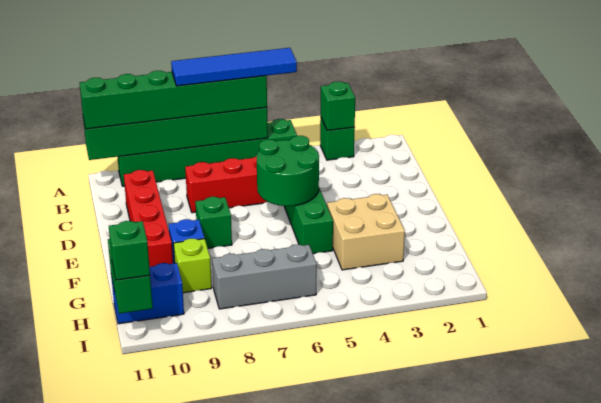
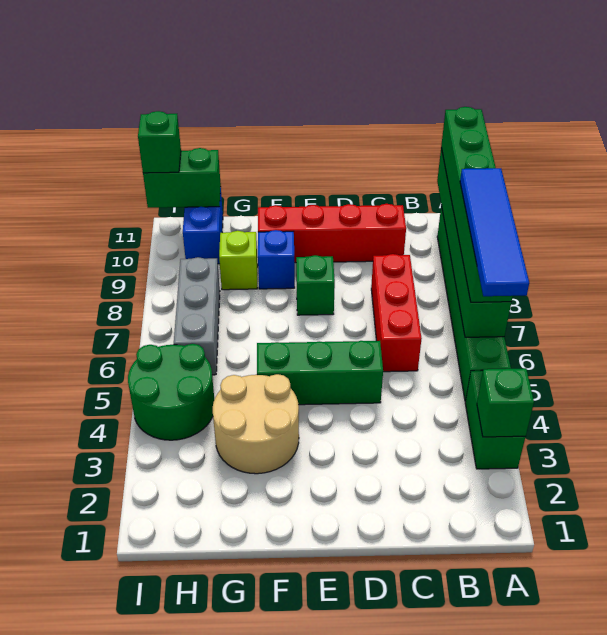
green 1x1 brick [320,118,355,160] -> green 1x2 brick [465,370,525,469]
green 2x2 round brick [257,136,319,206] -> green 2x2 round brick moved to [128,344,214,440]
tan 2x2 brick [327,194,405,270] -> tan 2x2 round brick [213,374,299,474]

